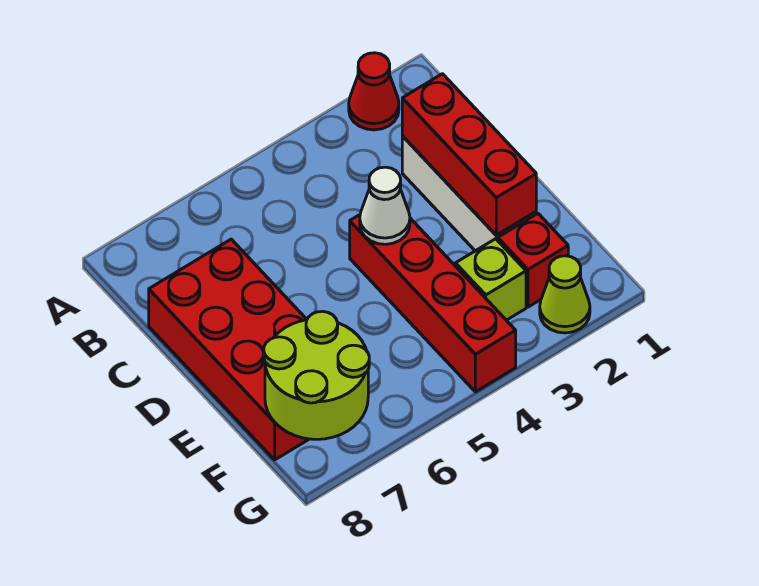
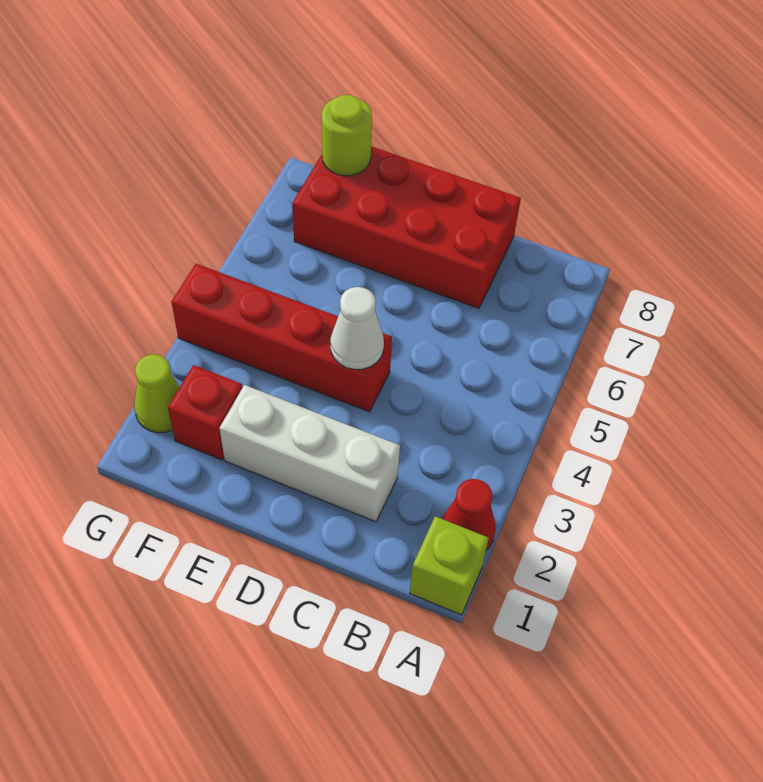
red 1x3 brick [402,74,536,235] -> none
lime 1x1 brick [456,239,526,320] -> lime 1x1 brick moved to [410,516,489,615]
lime 2x2 round brick [264,311,369,439] -> lime 1x1 round brick [322,95,372,176]

